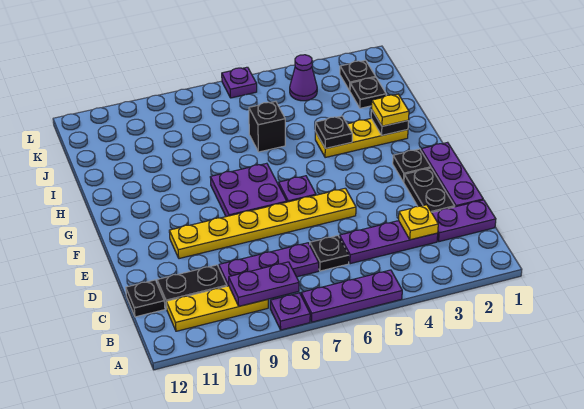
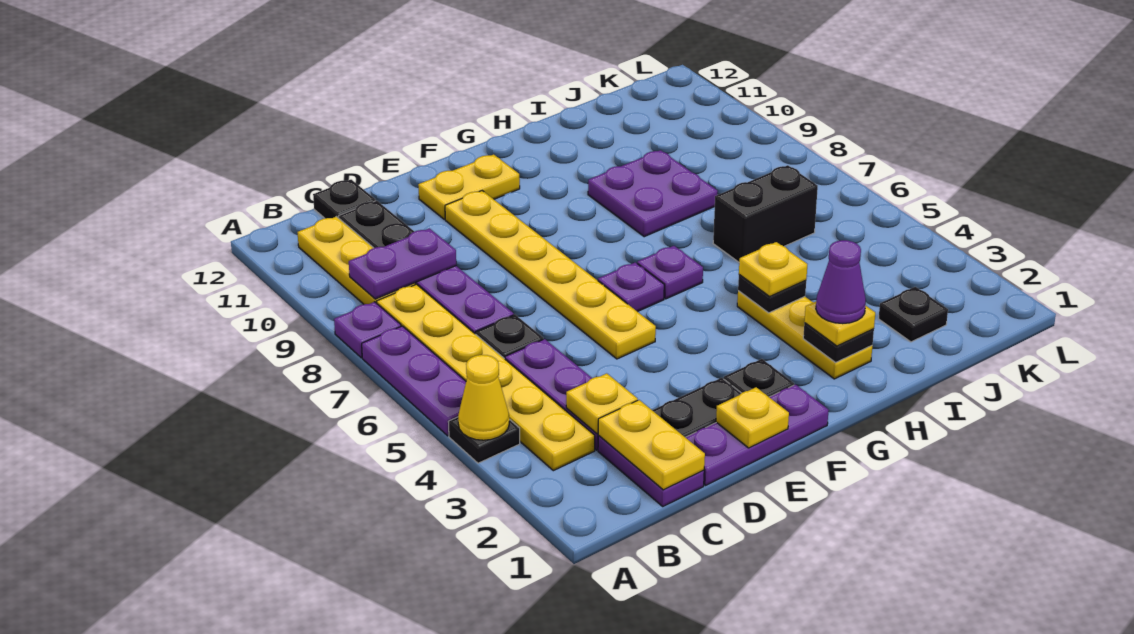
none -> yellow 1x1 cone [458,355,509,440]
none -> yellow 1x6 plate [377,284,595,471]
purple 1x2 plate [229,262,299,306] -> purple 1x2 plate turned to [349,228,456,299]
none -> yellow 1x2 plate [598,400,705,490]
none -> yellow 1x1 plate [716,387,789,448]
none -> yellow 1x2 plate [418,154,520,219]
purple 2x2 plate [210,163,287,217] -> purple 2x2 plate moved to [588,150,718,237]
none -> yellow 1x1 plate [739,242,807,296]
black 1x1 brick [249,101,285,152] -> black 1x2 brick [713,165,818,262]
black 1x1 plate [340,60,375,91] -> black 1x1 plate moved to [449,417,520,463]
purple 1x1 cone [290,55,317,101] -> purple 1x1 cone moved to [816,240,866,324]
purple 1x1 plate [222,67,257,98] -> purple 1x1 plate moved to [637,246,703,299]

